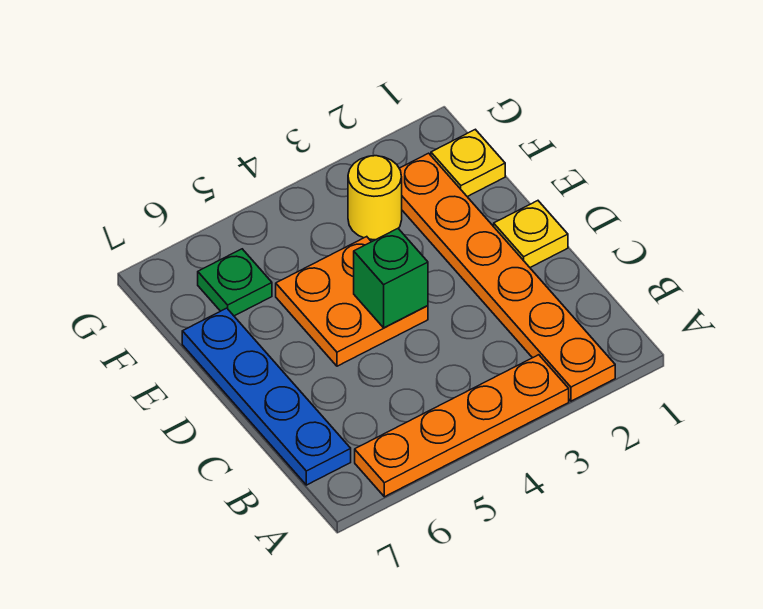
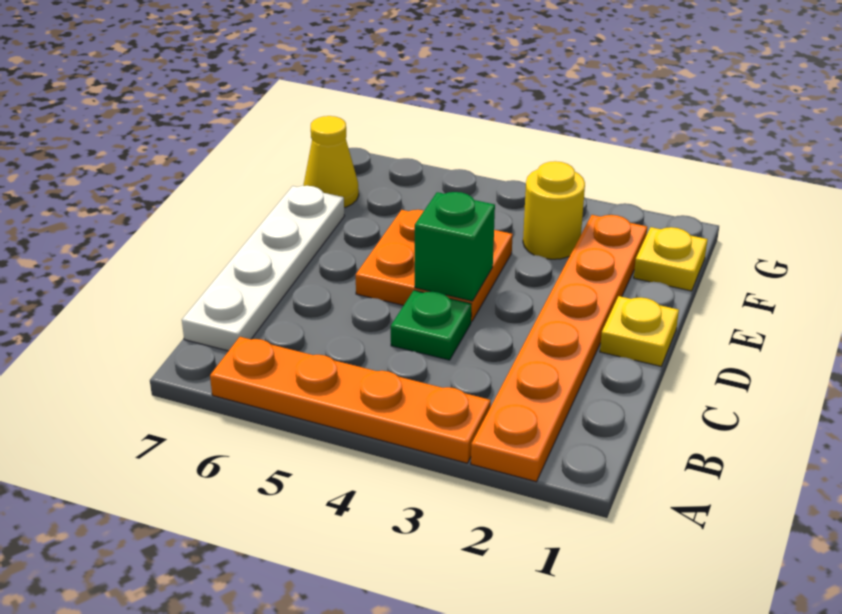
blue 1x4 plate [182,308,351,485] -> white 1x4 plate [182,186,344,351]
green 1x1 plate [198,249,272,316] -> green 1x1 plate moved to [391,290,471,360]
none -> yellow 1x1 cone [304,116,359,208]

